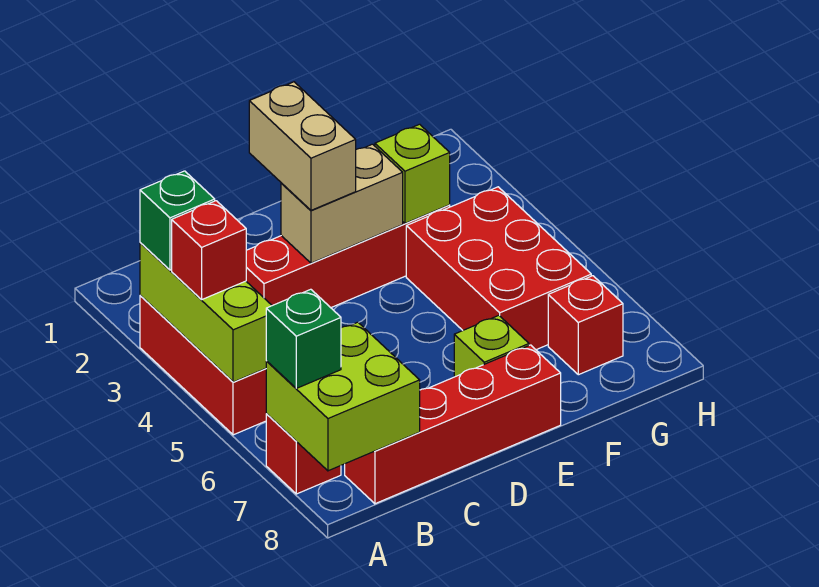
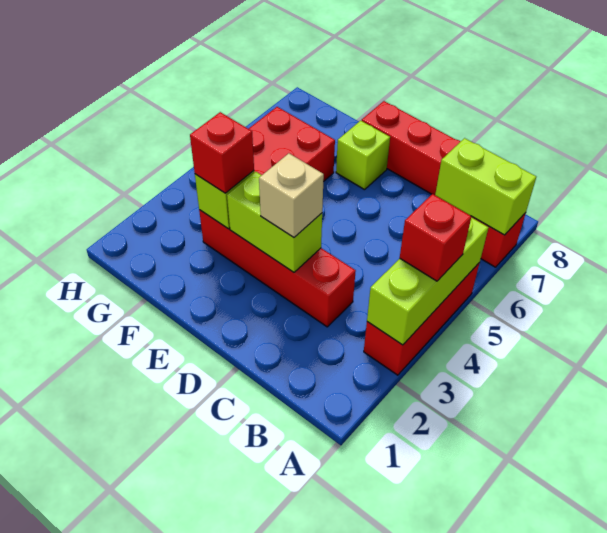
green 1x1 brick [140,171,215,270] -> none
lime 2x2 brick [266,322,420,471] -> lime 1x2 brick [435,138,536,235]
green 1x1 brick [266,289,341,388] -> none
tan 1x2 brick [249,82,356,210] -> tan 1x1 brick [259,153,324,237]
tan 1x2 brick [281,144,403,263] -> lime 1x2 brick [227,172,322,272]
red 1x1 brick [548,276,623,375] -> red 1x1 brick moved to [190,112,254,193]

